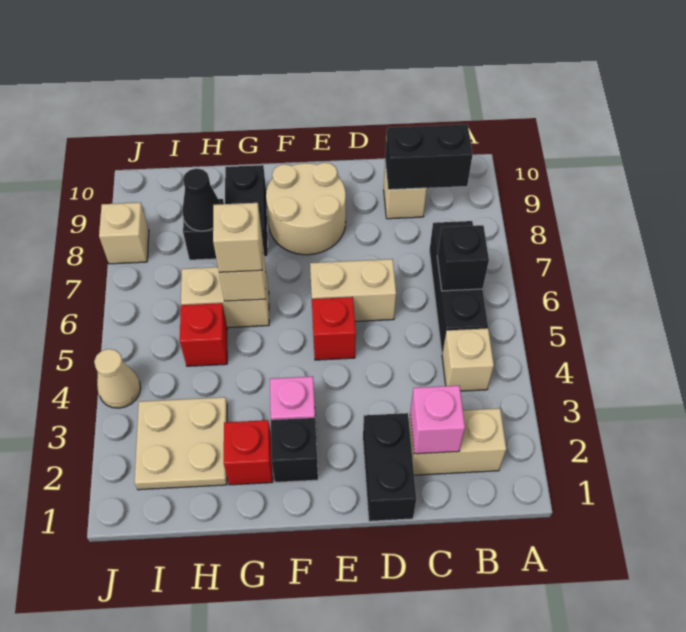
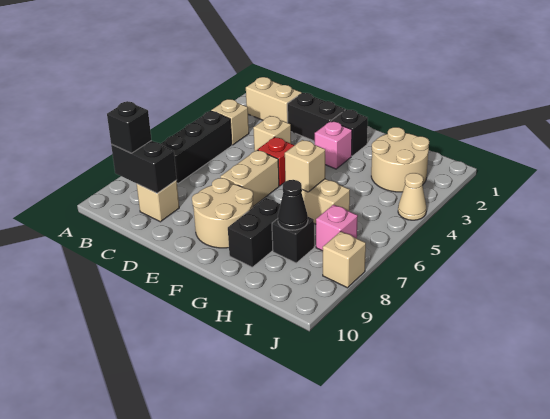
black 1x1 brick [437,225,489,291] -> black 1x1 brick moved to [107,101,151,153]
pink 1x1 brick [410,386,465,454] -> pink 1x1 brick moved to [316,205,358,251]
black 1x2 brick [363,413,416,521] -> black 1x2 brick turned to [287,93,345,141]
tan 1x2 brick [310,259,396,321] -> tan 1x2 brick turned to [221,150,279,207]
red 1x1 brick [224,420,273,485] -> none
tan 1x1 brick [213,203,262,272] -> tan 1x1 brick moved to [253,116,291,151]
tan 2x2 plate [134,397,227,490] -> tan 2x2 round brick [371,127,429,192]
red 1x1 brick [180,303,227,366] -> none

